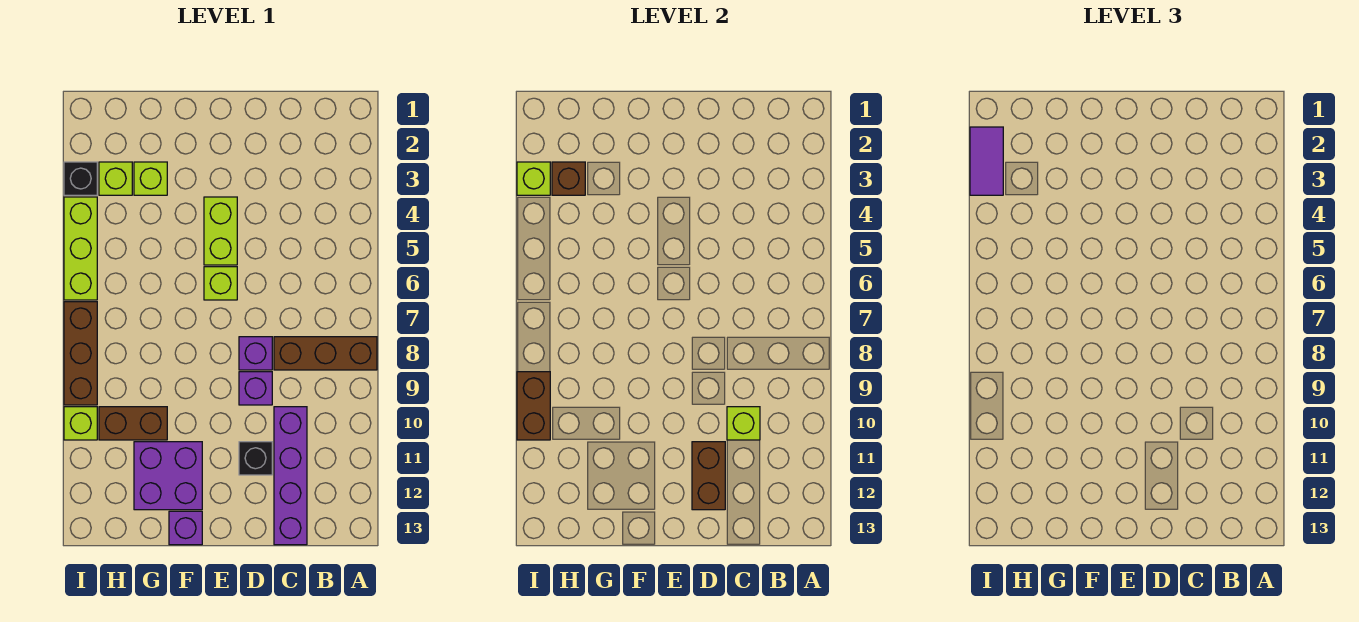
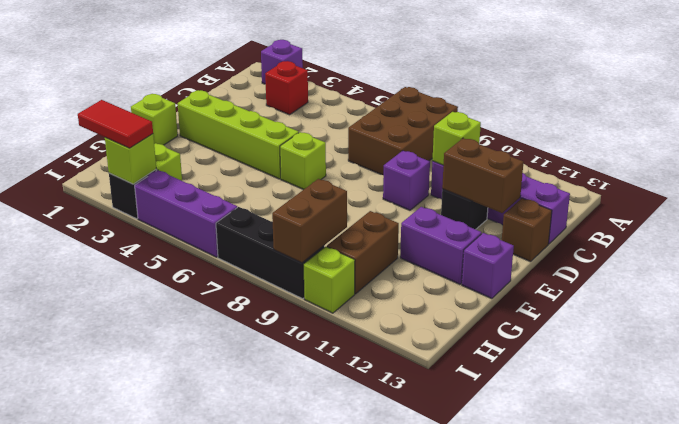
brown 1x3 brick [274,337,377,370] -> brown 2x3 brick [348,87,458,175]
none -> red 1x1 brick [265,61,308,115]
purple 1x1 brick [239,337,272,370] -> purple 1x1 brick moved to [261,40,303,84]
lime 1x2 brick [204,197,237,265] -> lime 1x4 brick [178,90,299,179]
purple 2x2 brick [134,442,202,510] -> purple 1x2 brick [400,207,482,284]
lime 1x1 brick [134,162,167,195] -> lime 1x1 brick moved to [131,94,178,145]
brown 1x1 brick [552,162,585,195] -> brown 1x1 brick moved to [502,198,552,262]
purple 1x2 tile [970,127,1003,195] -> red 1x2 tile [78,100,153,148]
lime 1x3 brick [64,197,97,300] -> purple 1x3 brick [135,170,237,257]
brown 1x3 brick [64,302,97,405] -> black 1x3 brick [216,207,324,299]
brown 1x2 brick [517,372,550,440] -> brown 1x2 brick turned to [272,179,347,263]

